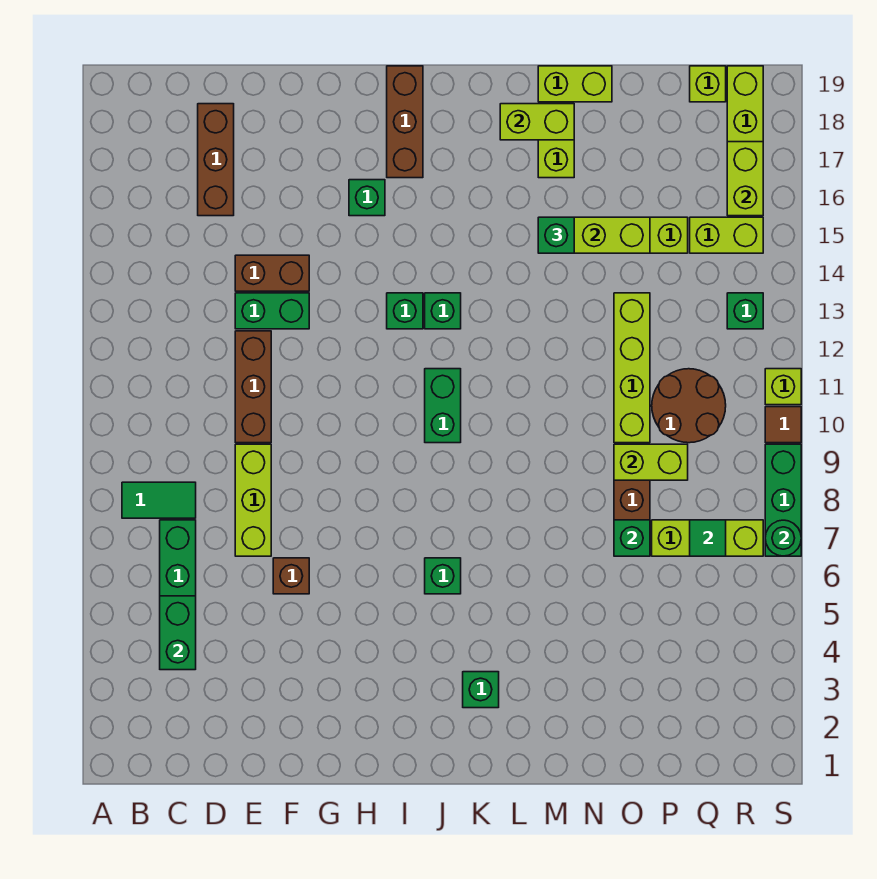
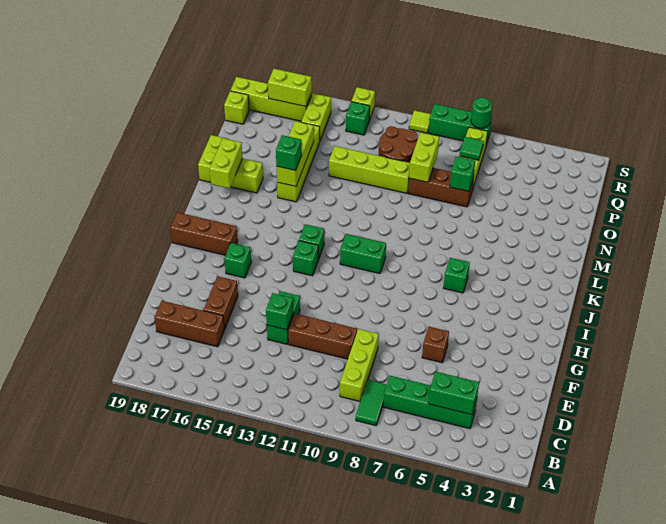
lime 1x3 brick [235,444,271,556] -> lime 1x3 brick turned to [340,329,379,401]
brown 1x2 brick [235,255,309,291] -> brown 1x2 brick moved to [204,276,238,329]
green 1x1 brick [463,672,499,708] -> green 1x1 brick moved to [266,293,293,330]
brown 1x1 tile [765,407,801,443] -> lime 1x1 tile [409,110,431,133]
lime 1x1 brick [765,369,801,405] -> lime 1x1 brick moved to [351,87,375,120]

